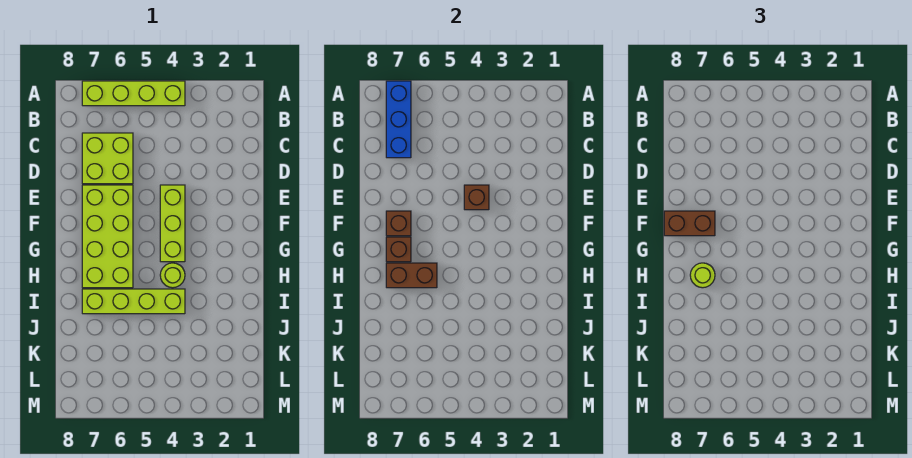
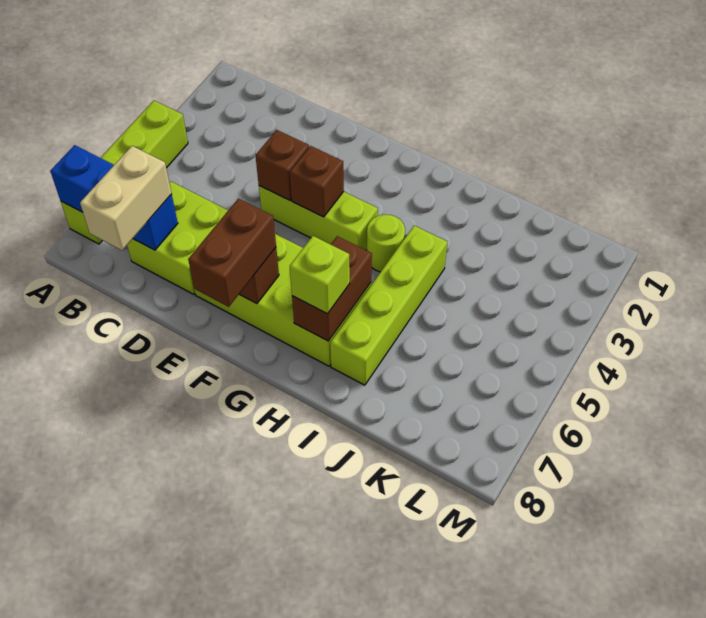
none -> tan 1x2 brick [80,146,172,250]
brown 1x1 brick [386,237,411,262] -> brown 1x1 brick moved to [290,146,344,217]
lime 1x1 round brick [690,263,715,288] -> lime 1x1 brick [290,236,350,314]

